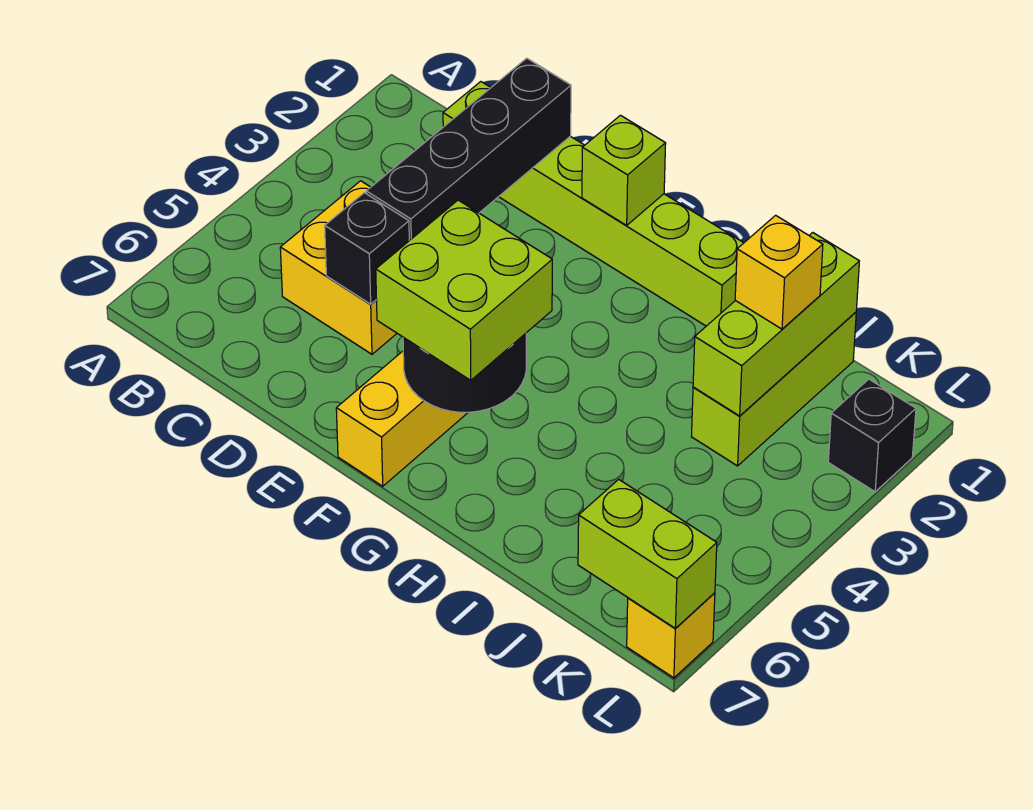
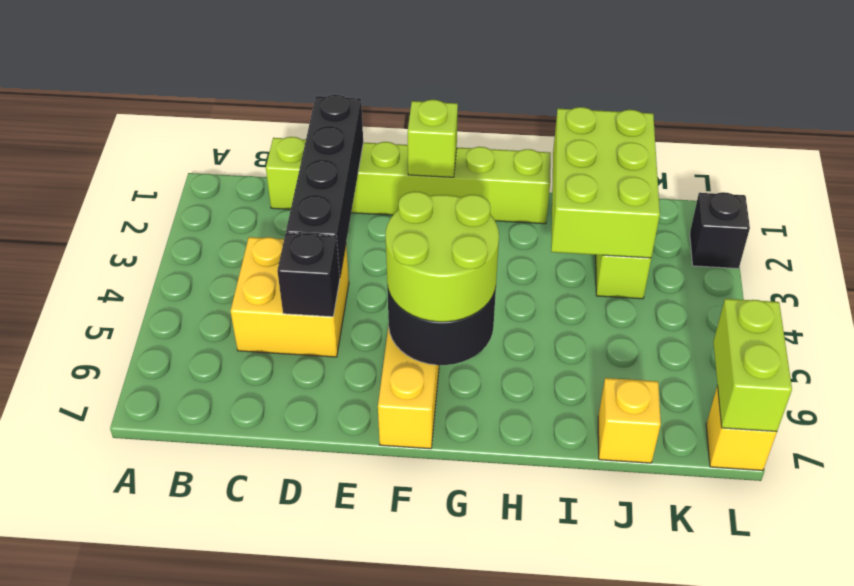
lime 2x2 brick [376,200,552,380] -> lime 2x2 round brick [386,191,499,322]
lime 1x3 brick [693,233,859,416] -> lime 2x3 brick [551,107,660,258]
yellow 1x1 brick [735,215,823,329] -> yellow 1x1 brick moved to [598,378,661,463]
lime 1x2 brick [578,479,717,628] -> lime 1x2 brick turned to [713,299,792,431]

